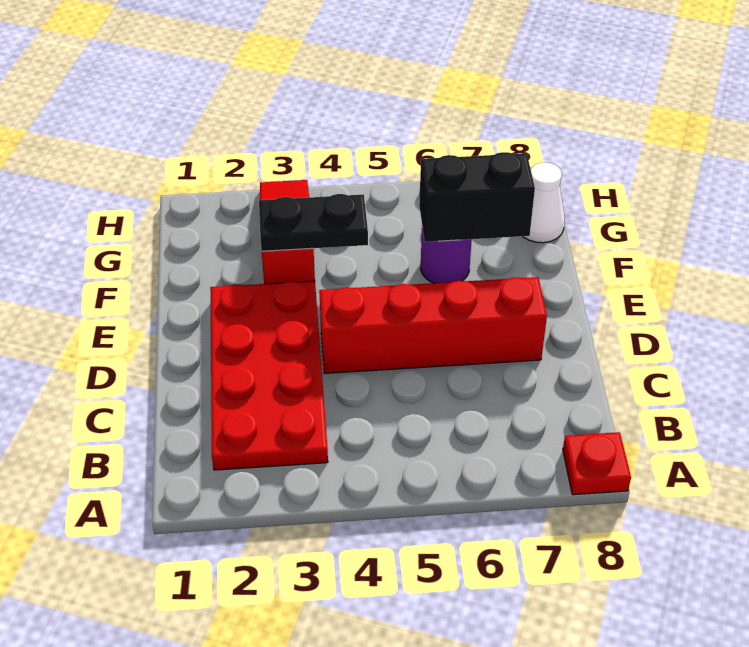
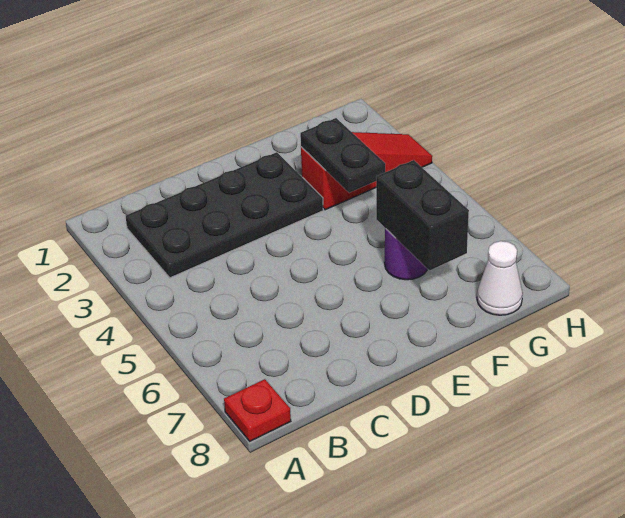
red 2x4 plate [210,281,328,470] -> black 2x4 plate [126,152,323,278]
red 1x4 brick [319,277,547,373] -> none

